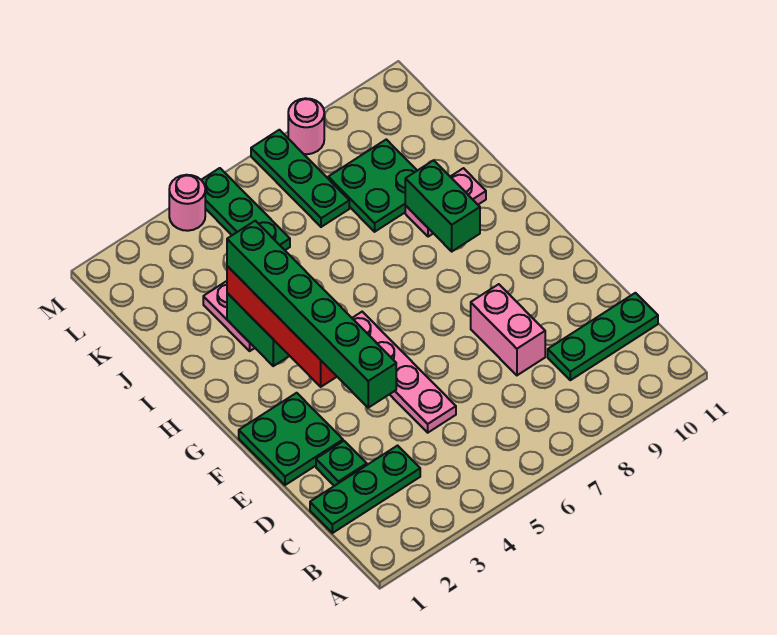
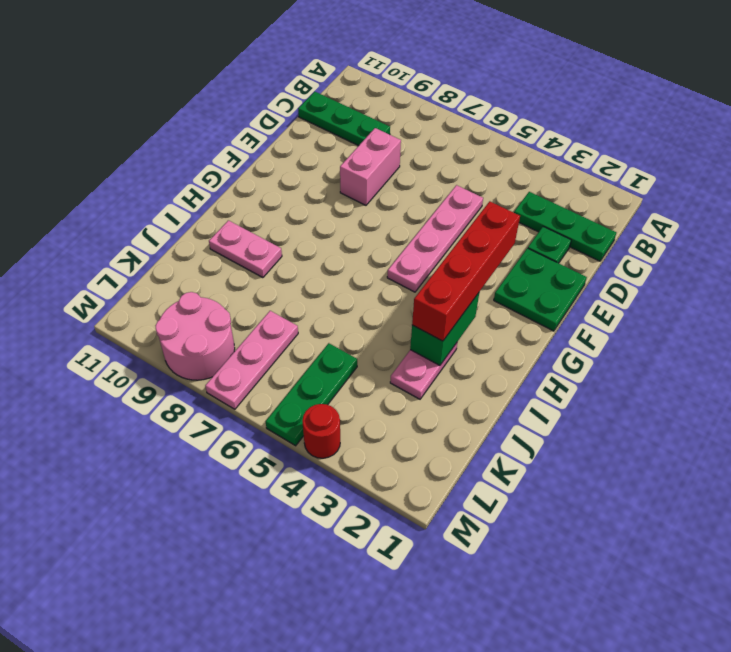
green 1x6 brick [227,221,396,408] -> none
green 1x2 brick [405,160,480,251] -> none
green 2x2 plate [328,139,417,232] -> none
green 1x3 plate [251,130,349,227] -> pink 1x3 plate [205,311,298,409]
pink 1x1 round brick [169,175,205,231] -> red 1x1 round brick [303,404,340,458]
pink 1x1 round brick [288,98,324,154] -> pink 2x2 round brick [155,292,235,380]

